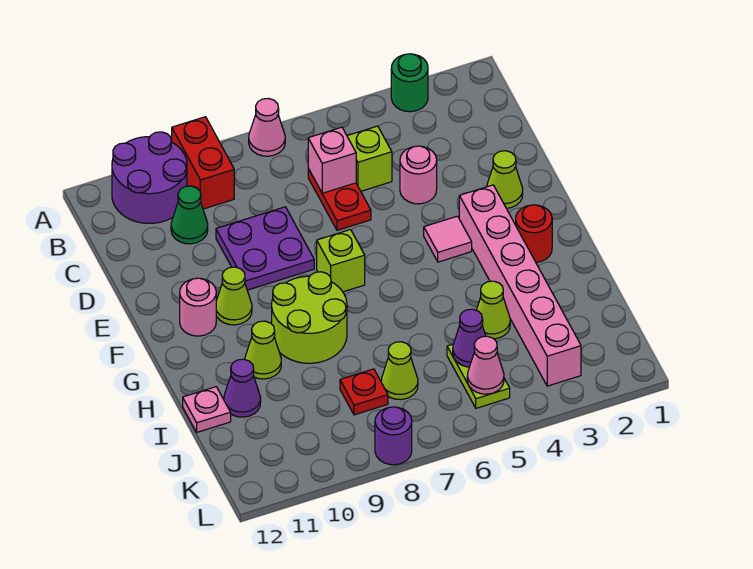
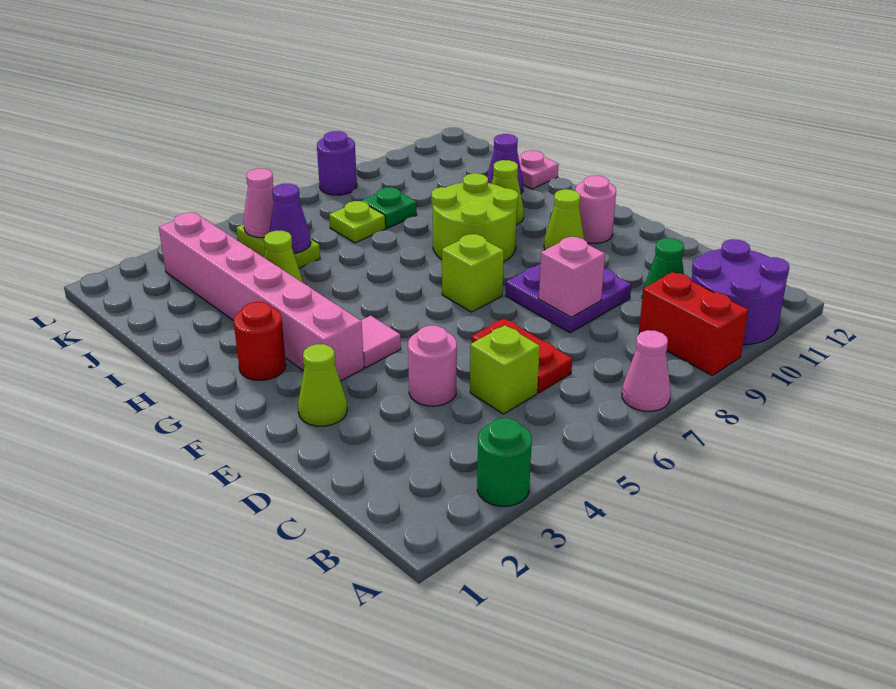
pink 1x1 brick [308,127,356,193] -> pink 1x1 brick moved to [539,237,605,317]
lime 1x1 cone [381,342,418,400] -> lime 1x1 plate [329,201,386,243]
red 1x1 plate [340,369,388,415] -> green 1x1 plate [362,187,417,228]

